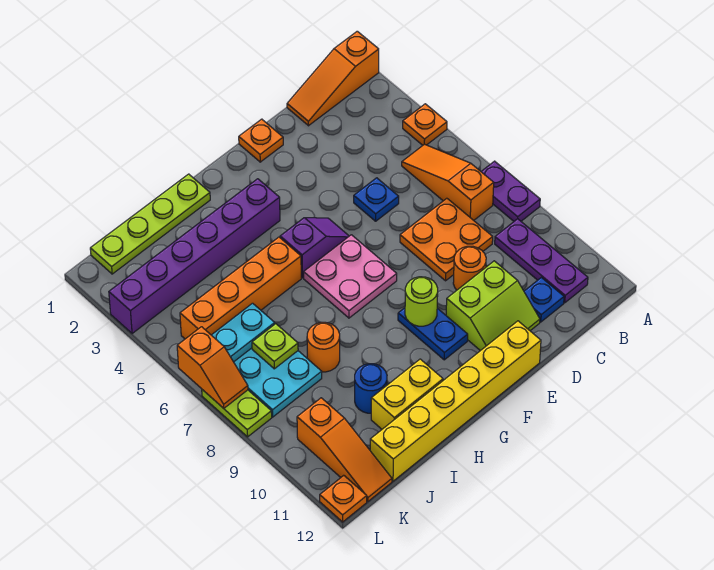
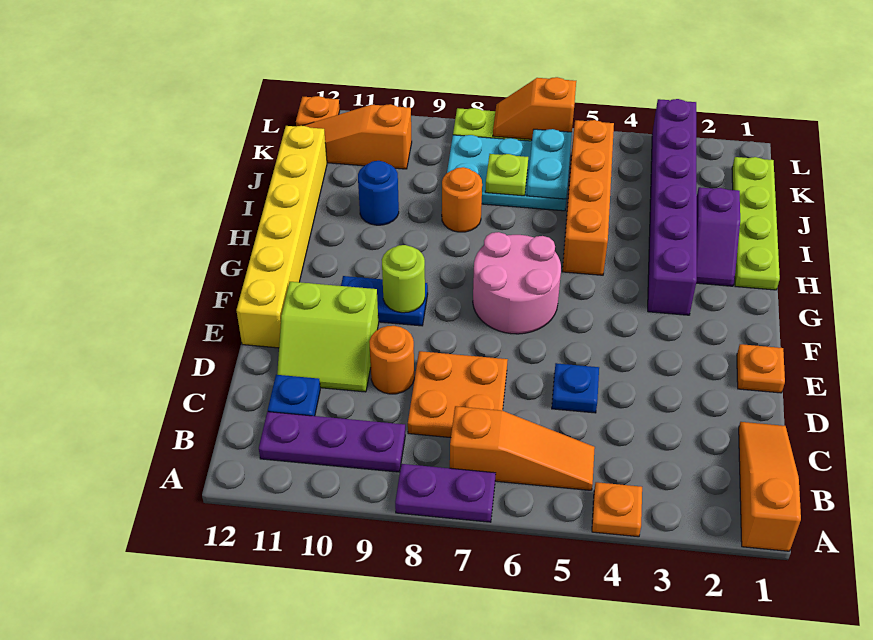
lime 2x2 slope [446,261,540,351] -> lime 2x2 slope turned to [277,282,379,392]
purple 1x2 slope [280,217,349,278] -> purple 1x2 slope moved to [696,187,740,286]
pink 2x2 plate [304,235,397,318] -> pink 2x2 round brick [473,232,561,334]
yellow 1x2 brick [371,359,443,429] -> none

